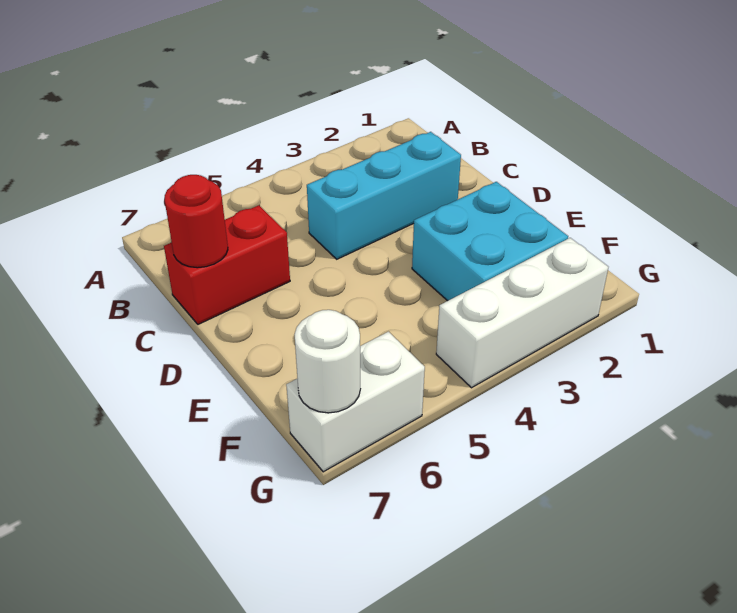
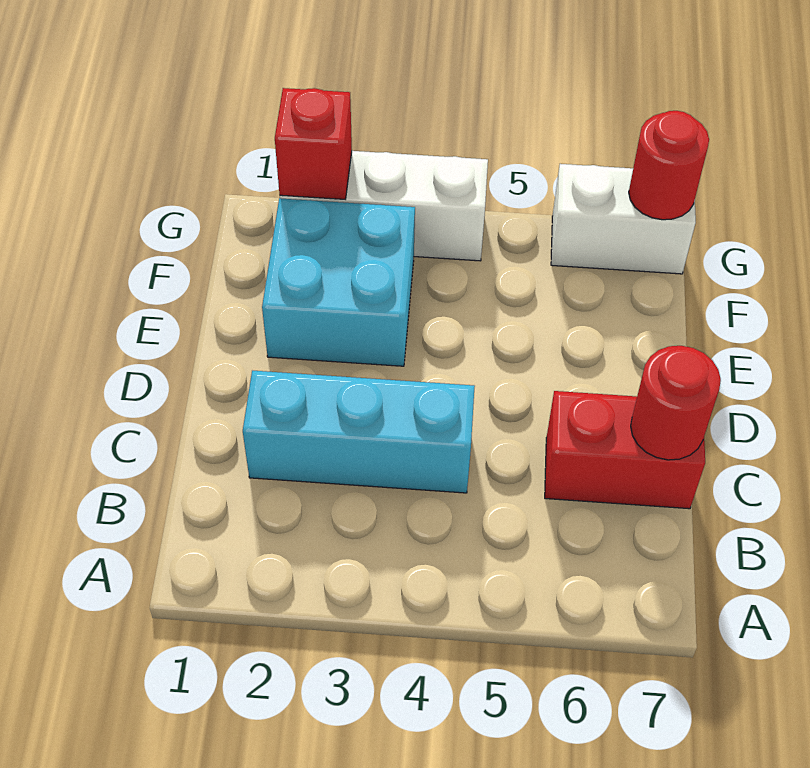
none -> red 1x1 brick [275,88,352,199]
white 1x1 round brick [294,310,360,413] -> red 1x1 round brick [629,111,709,220]

